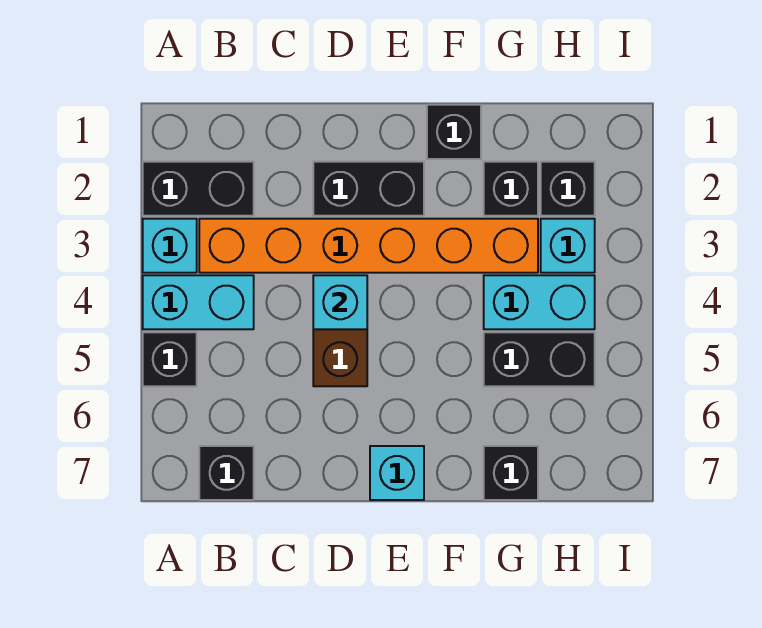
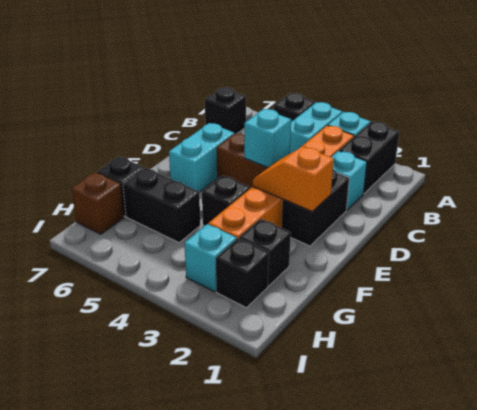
none -> orange 1x2 slope [253,147,334,212]
cyan 1x1 brick [370,446,424,500] -> cyan 1x1 brick moved to [331,151,367,210]
black 1x1 brick [427,105,481,159] -> black 1x1 brick moved to [202,175,250,226]
cyan 1x2 brick [484,275,595,329] -> cyan 1x2 brick moved to [169,123,234,192]
black 1x2 brick [484,332,595,386] -> black 1x2 brick turned to [123,168,200,243]
none -> brown 1x1 brick [72,173,124,234]

